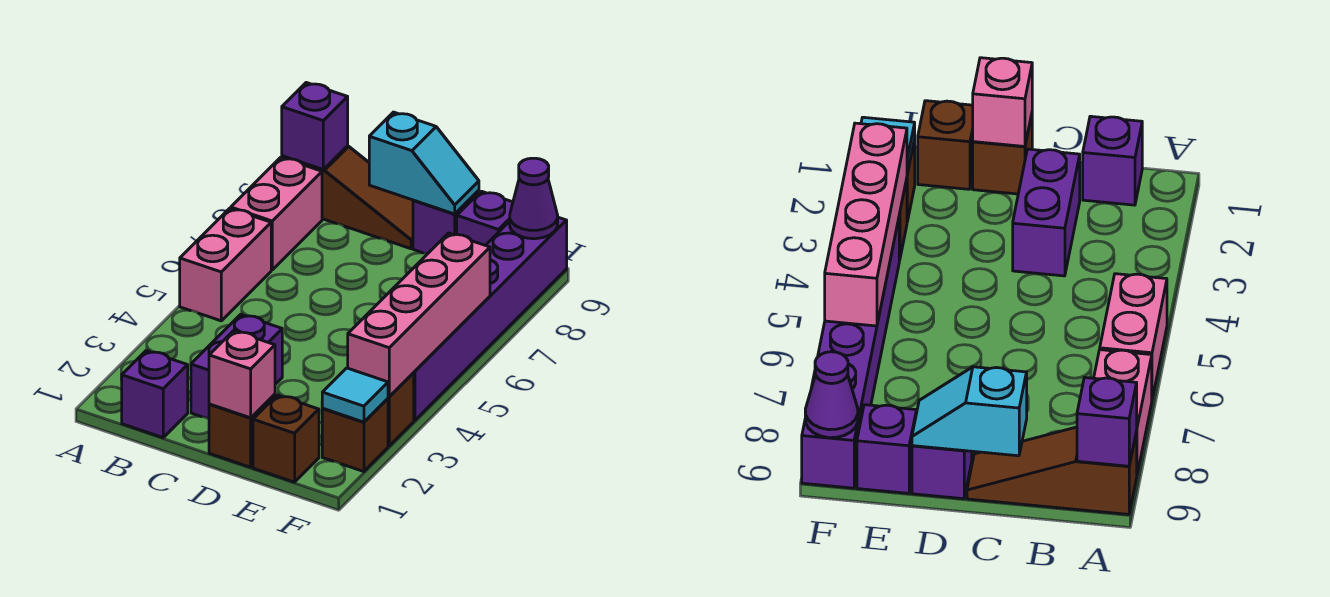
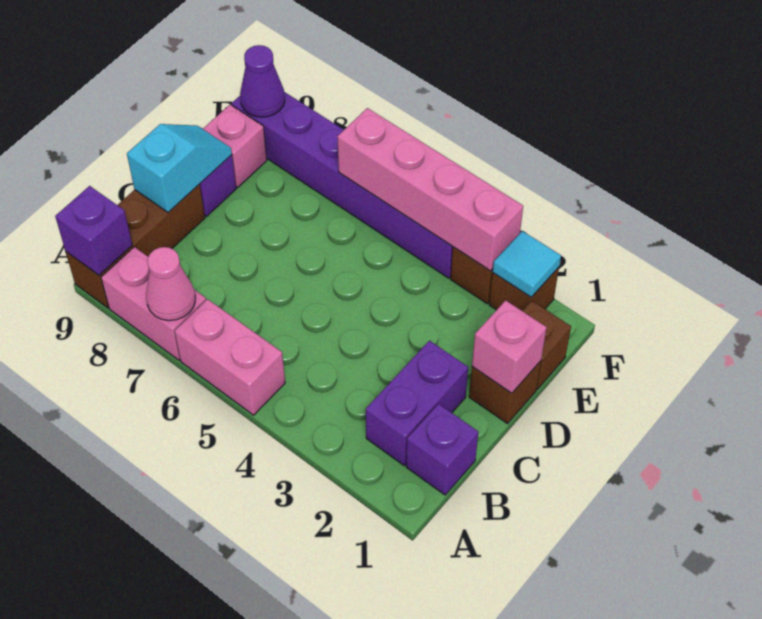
none -> pink 1x1 cone [146,247,195,321]
brown 1x3 slope [282,146,413,249] -> brown 1x3 brick [66,184,205,308]
purple 1x2 brick [191,314,282,419] -> purple 1x2 brick turned to [366,341,468,465]
purple 1x1 brick [457,191,513,245] -> pink 1x1 brick [203,105,267,187]

